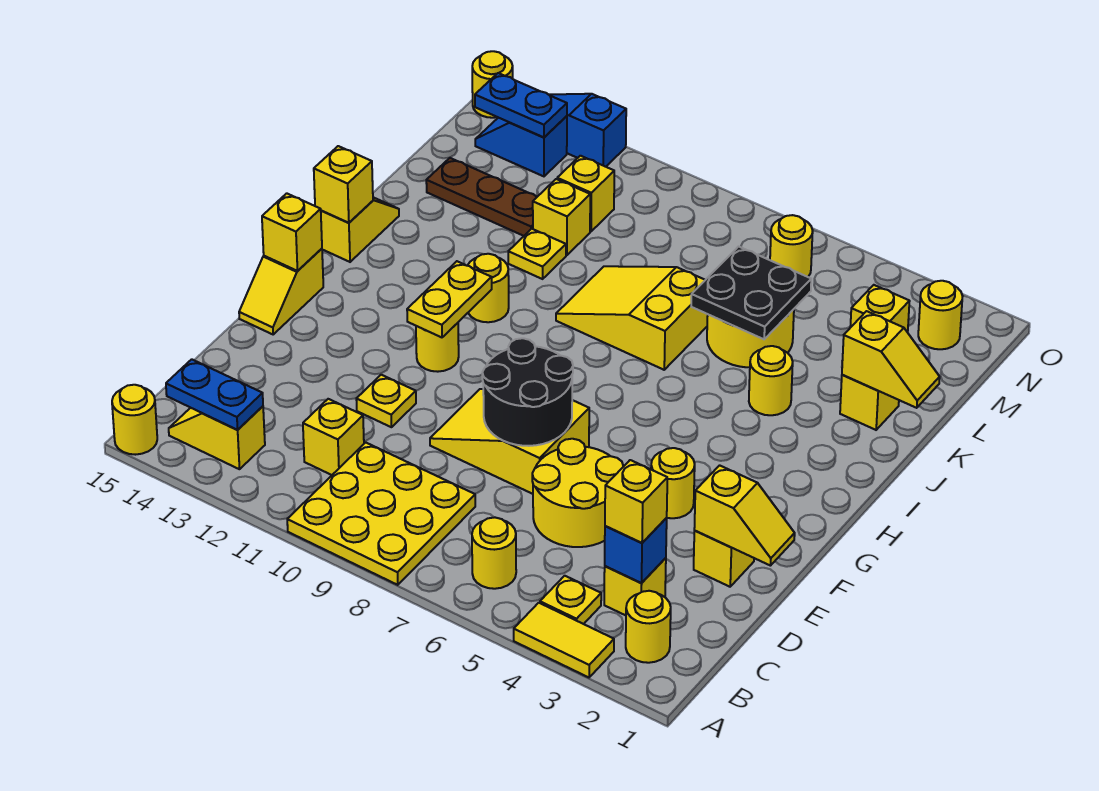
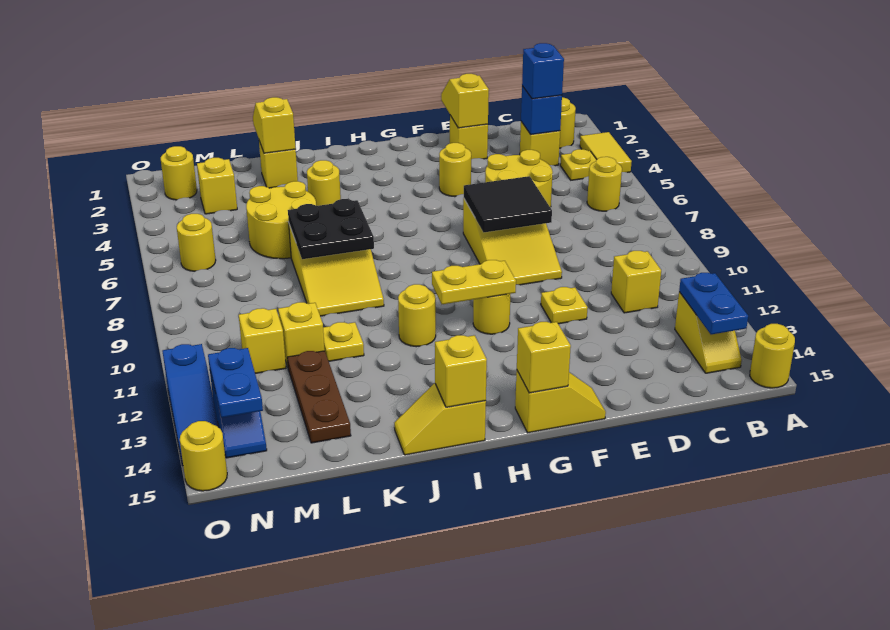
yellow 3x3 plate [287,442,475,585] -> none
yellow 1x1 brick [605,460,667,543] -> blue 1x1 brick [522,43,564,99]
black 2x2 round brick [482,338,573,446] -> black 2x2 tile [464,176,552,232]
black 2x2 plate [691,247,811,339] -> black 2x2 plate moved to [288,199,374,259]

